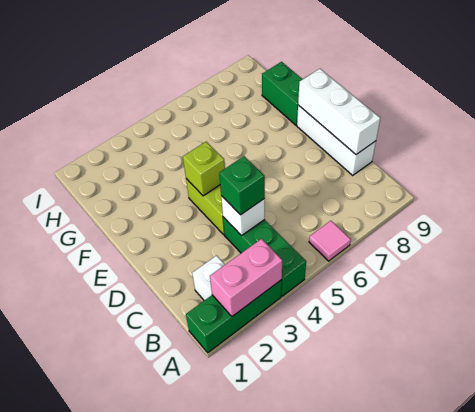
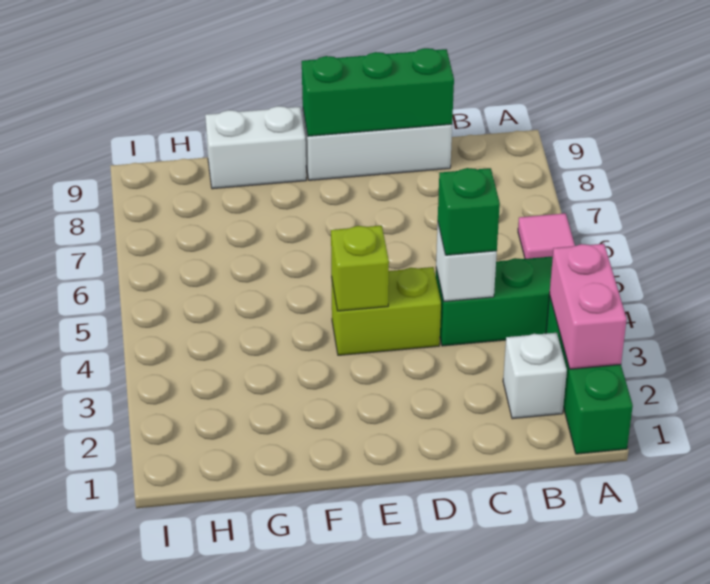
white 1x3 brick [298,69,380,155] -> green 1x3 brick [302,48,454,136]
green 1x2 brick [262,62,303,125] -> white 1x2 brick [205,106,306,189]

